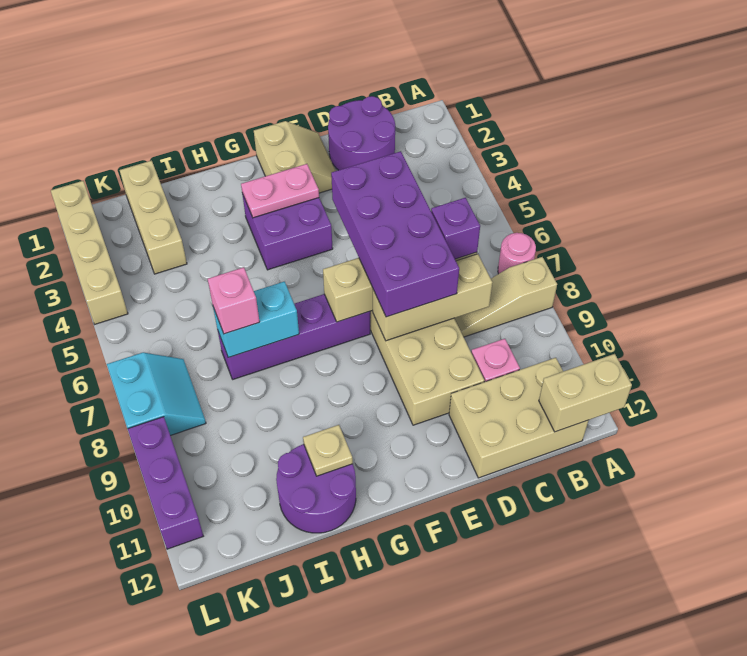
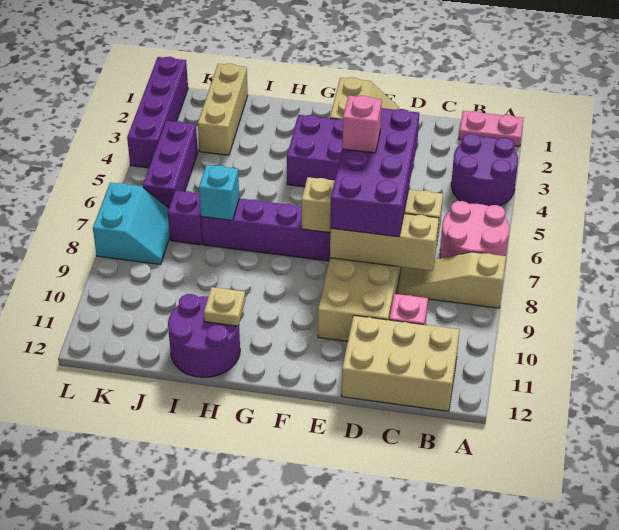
pink 1x1 round brick [498,233,536,274] -> pink 2x2 round brick [440,201,509,258]
tan 1x2 brick [539,354,632,432] -> none
purple 2x2 round brick [328,96,395,170] -> purple 2x2 round brick moved to [451,134,518,206]
purple 1x1 brick [431,198,480,259] -> purple 1x1 brick moved to [168,191,203,245]
pink 1x2 plate [241,164,319,218] -> pink 1x2 plate moved to [459,111,524,146]
cyan 1x2 brick [213,282,299,357] -> cyan 1x1 brick [199,165,239,220]
pink 1x1 brick [208,267,260,334] -> pink 1x1 brick moved to [342,96,382,153]
tan 1x4 brick [51,181,128,324] -> purple 1x4 brick [127,57,188,168]
purple 1x3 brick [128,417,203,549] -> purple 1x3 brick moved to [143,121,198,208]

